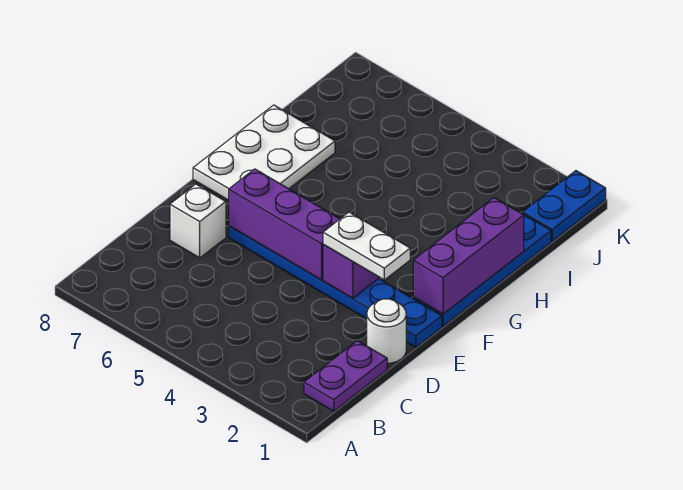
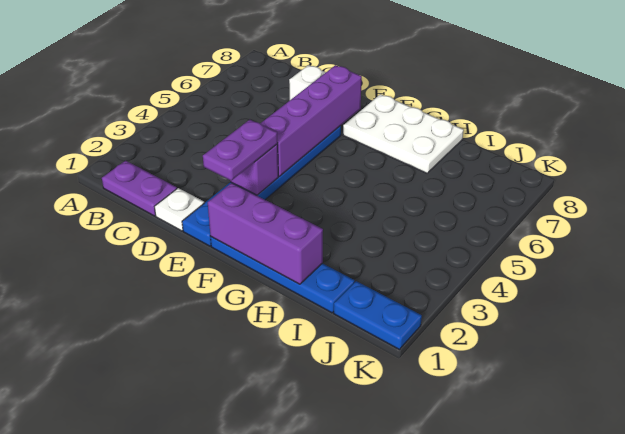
white 1x1 round brick [367,299,406,363] -> white 1x1 plate [155,188,204,231]
white 1x2 plate [323,212,410,280] -> purple 1x2 plate [203,120,278,181]
purple 1x3 brick [229,169,339,280] -> purple 1x4 brick [260,65,362,176]

